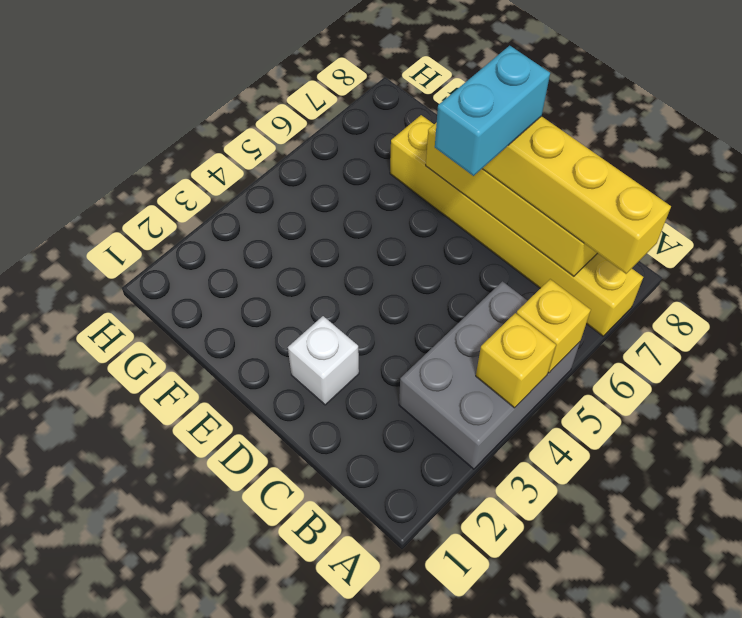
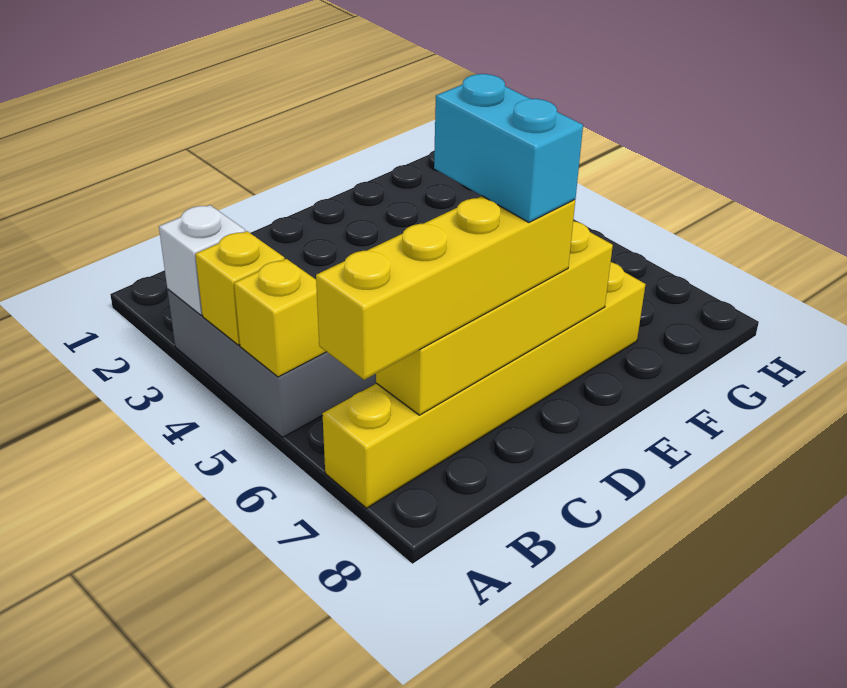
white 1x1 brick [288,316,359,405] -> white 1x1 brick moved to [159,205,245,315]

